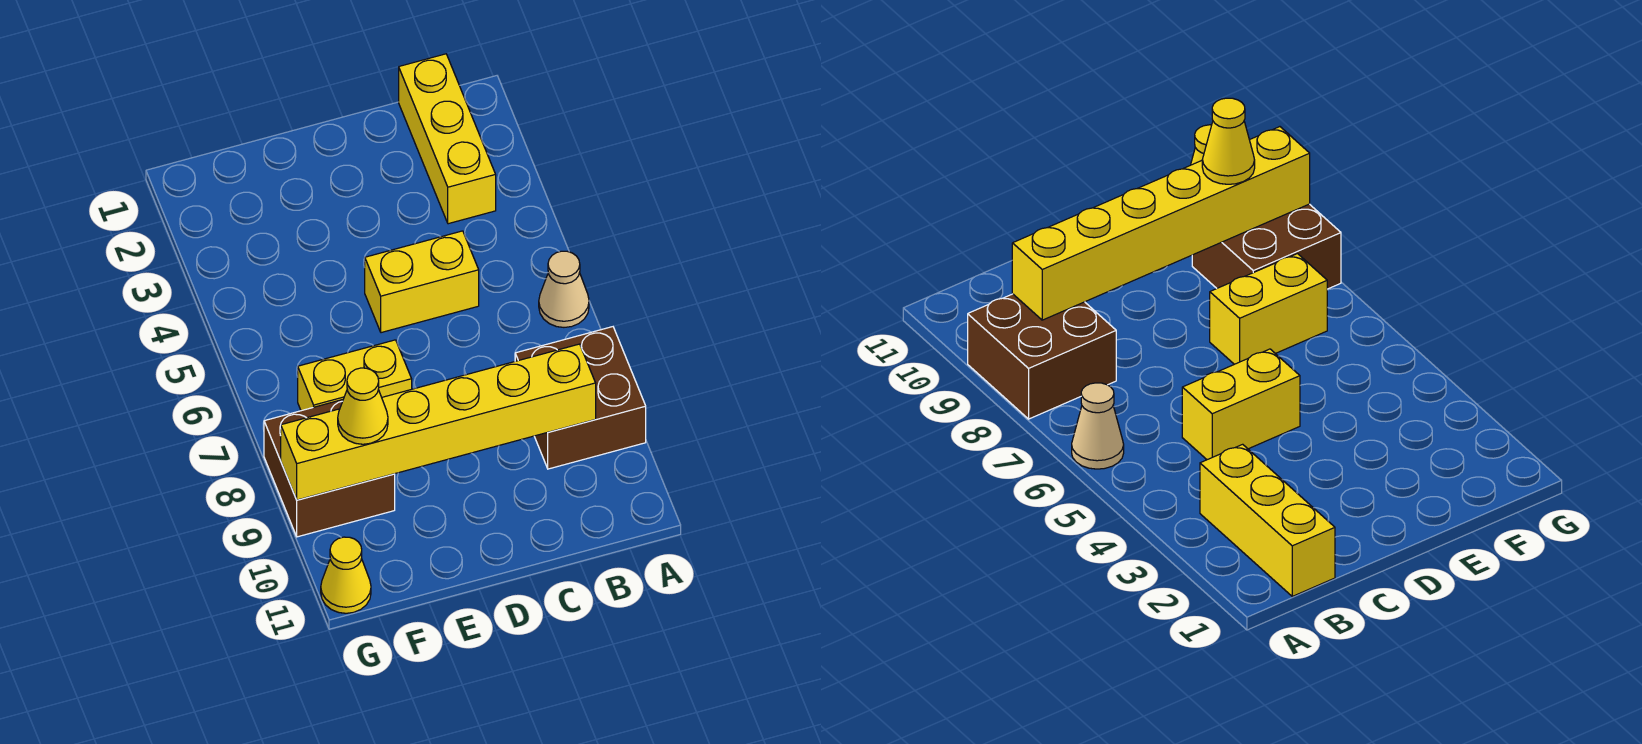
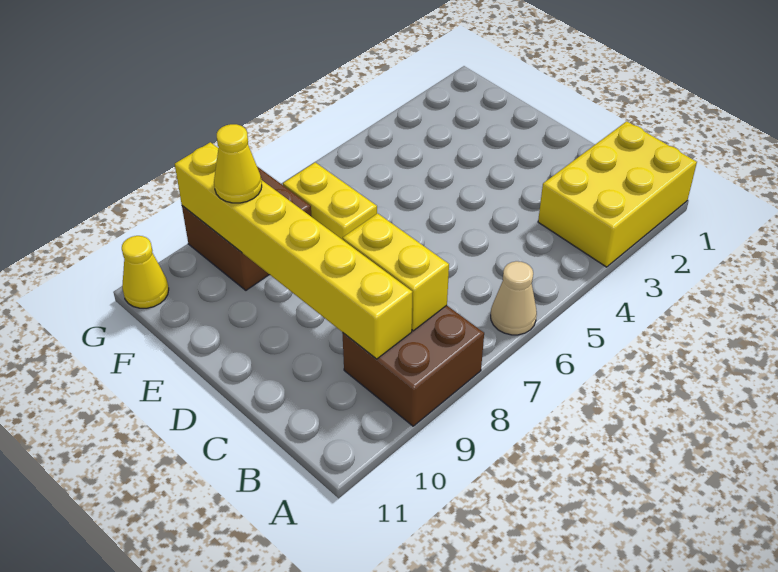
yellow 1x3 brick [399,54,496,224] -> yellow 2x3 brick [538,121,697,267]
yellow 1x2 brick [365,231,479,333] -> yellow 1x2 brick moved to [343,213,449,331]

